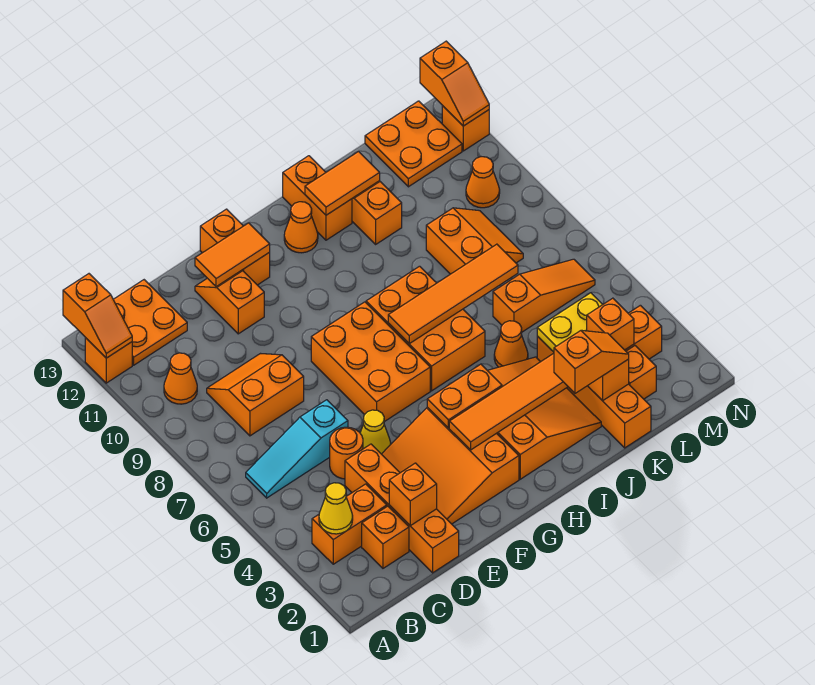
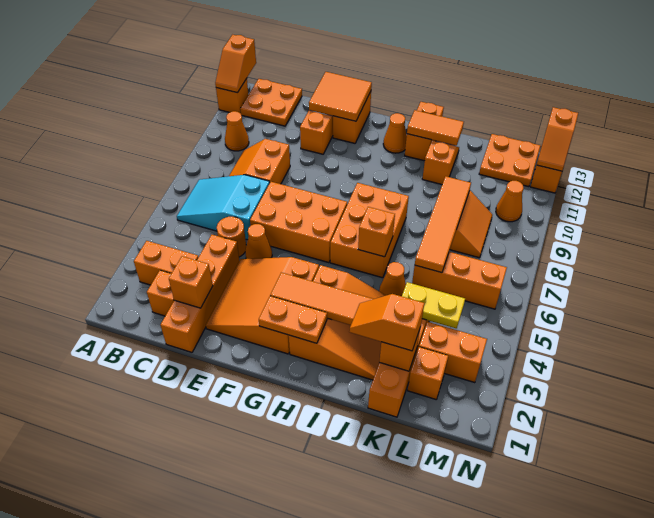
yellow 1x1 cone [319,483,353,534] -> none
cyan 1x3 slope [246,400,348,498] -> cyan 2x3 slope [177,175,270,240]
orange 2x2 slope [207,354,304,436] -> orange 2x2 slope turned to [229,139,290,184]
yellow 1x1 cone [360,410,391,454] -> orange 1x1 cone [245,224,272,259]
orange 1x2 tile [195,223,270,287] -> orange 2x2 tile [309,72,372,121]
orange 2x3 brick [311,302,430,422] -> orange 2x3 brick turned to [250,182,347,263]
orange 1x2 plate [427,364,502,428] -> orange 1x2 plate moved to [259,296,327,343]
orange 1x4 tile [388,244,518,344] -> orange 1x4 tile turned to [415,176,471,273]
orange 1x2 slope [554,330,629,393] -> orange 1x2 slope turned to [349,294,424,351]
orange 1x3 slope [493,259,595,332] -> orange 1x3 brick [412,252,507,309]
orange 1x1 brick [587,298,634,350] -> orange 1x1 brick moved to [358,207,395,257]

